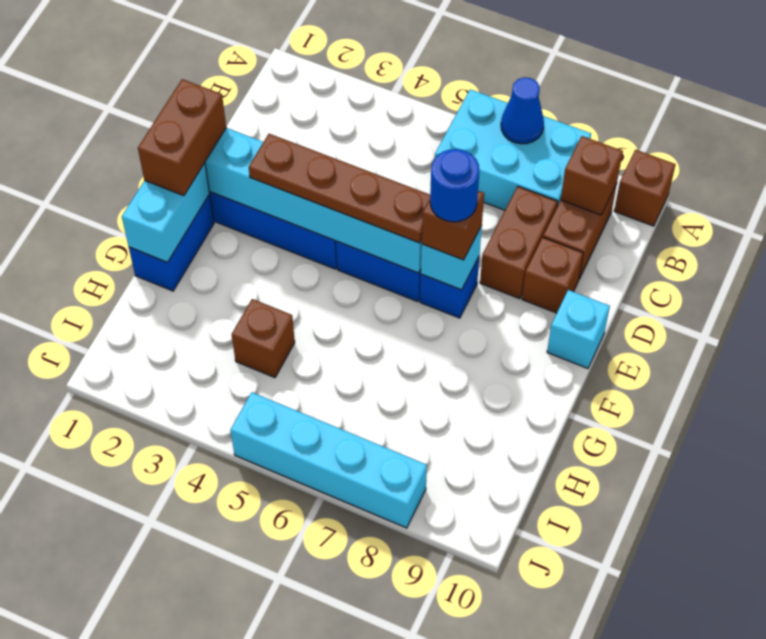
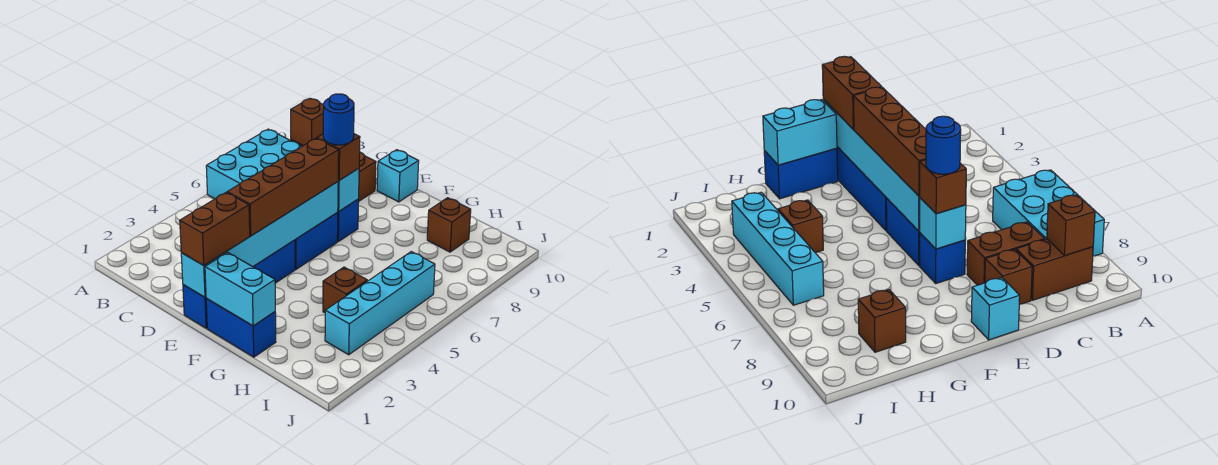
blue 1x1 cone [501,77,544,144] -> none
brown 1x1 brick [614,150,676,226] -> brown 1x1 brick moved to [427,198,471,252]
brown 1x2 brick [138,79,226,196] -> brown 1x2 brick turned to [180,192,250,265]
brown 1x4 plate [249,134,430,243] -> brown 1x4 brick [227,138,339,236]
cyan 1x4 brick [230,392,427,528] -> cyan 1x4 brick moved to [325,252,435,355]

